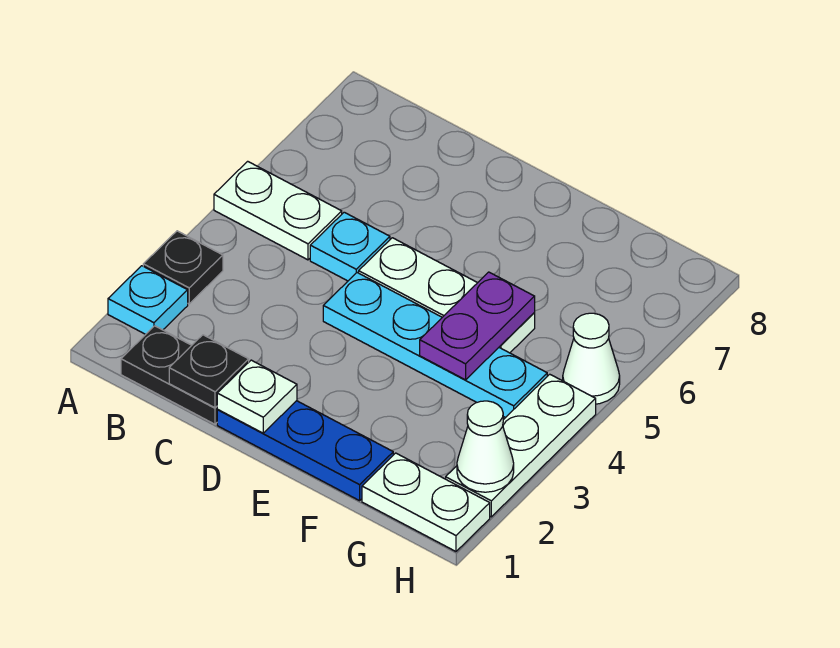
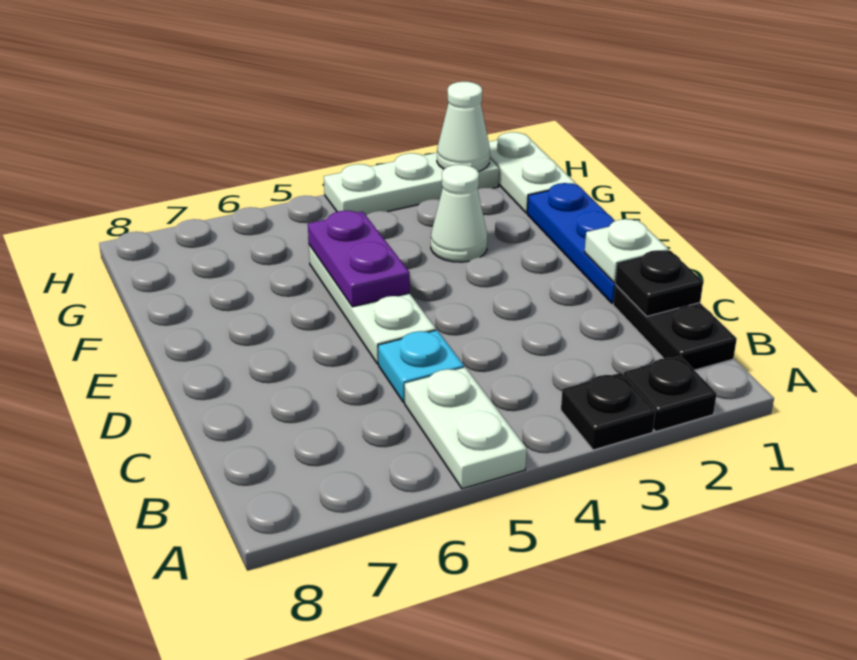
cyan 1x1 plate [108,266,188,334] -> black 1x1 plate [624,356,717,431]
cyan 1x4 plate [323,273,547,418] -> none
purple 1x2 plate [420,272,535,380] -> purple 1x2 plate turned to [308,211,410,307]
white 1x1 cone [563,313,620,404] -> white 1x1 cone moved to [431,165,487,262]

